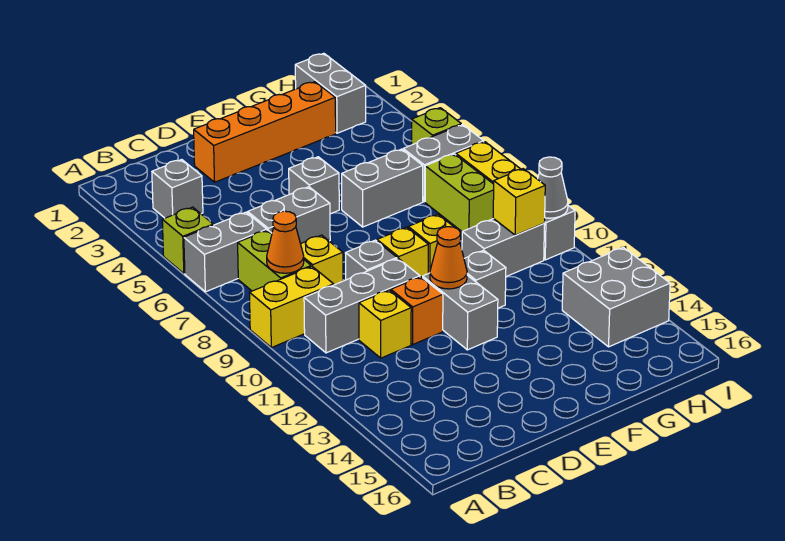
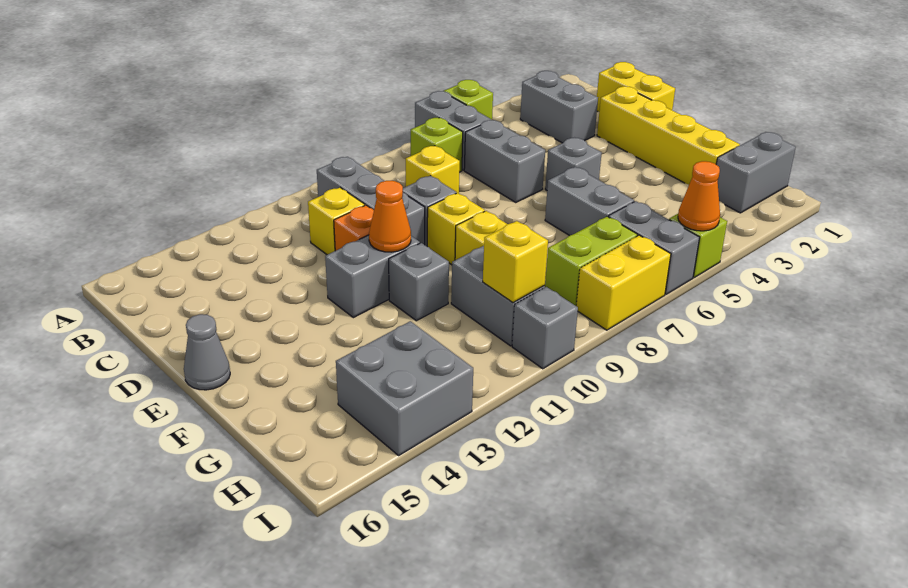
yellow 1x2 brick [250,267,334,348] -> yellow 1x2 brick moved to [597,62,675,112]
grey 1x1 brick [152,160,203,218] -> grey 1x2 brick [520,71,598,143]
lime 1x2 brick [238,230,311,291] -> lime 1x1 brick [411,118,463,172]
orange 1x1 cone [267,211,304,273] -> orange 1x1 cone moved to [678,161,720,231]
orange 1x4 brick [194,82,336,182] -> yellow 1x4 brick [597,86,740,185]
grey 1x1 cone [538,157,568,218] -> grey 1x1 cone moved to [184,314,230,390]

